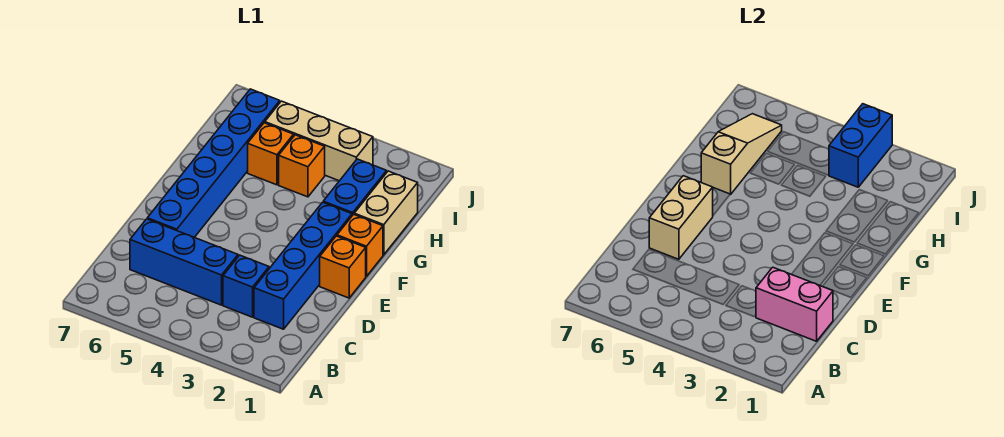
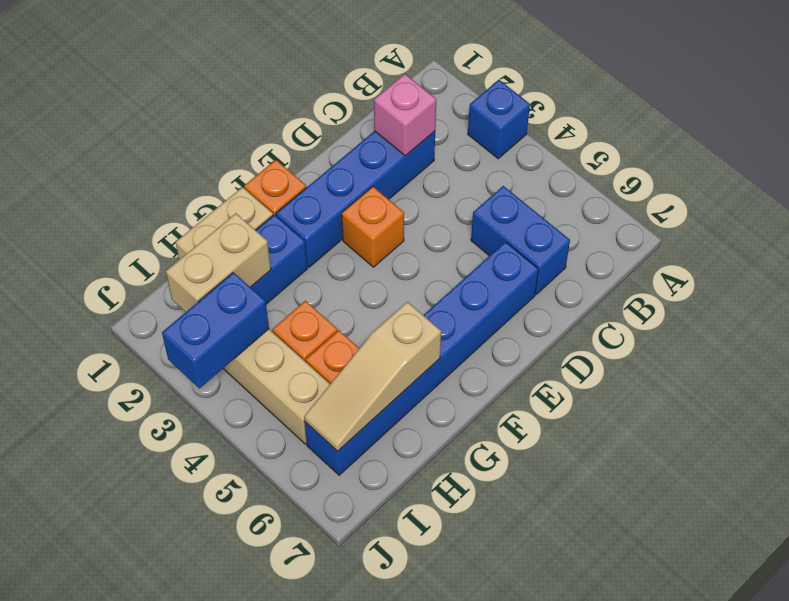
pink 1x2 brick [756,267,833,341] -> pink 1x1 brick [374,74,436,156]
blue 1x1 brick [223,255,269,317] -> blue 1x1 brick moved to [468,80,530,159]
blue 1x3 brick [130,219,238,305] -> blue 1x2 brick [471,186,570,294]
tan 1x2 brick [649,176,713,259] -> tan 1x2 brick moved to [166,213,271,312]
orange 1x1 brick [320,236,366,298] -> orange 1x1 brick moved to [342,187,404,267]

